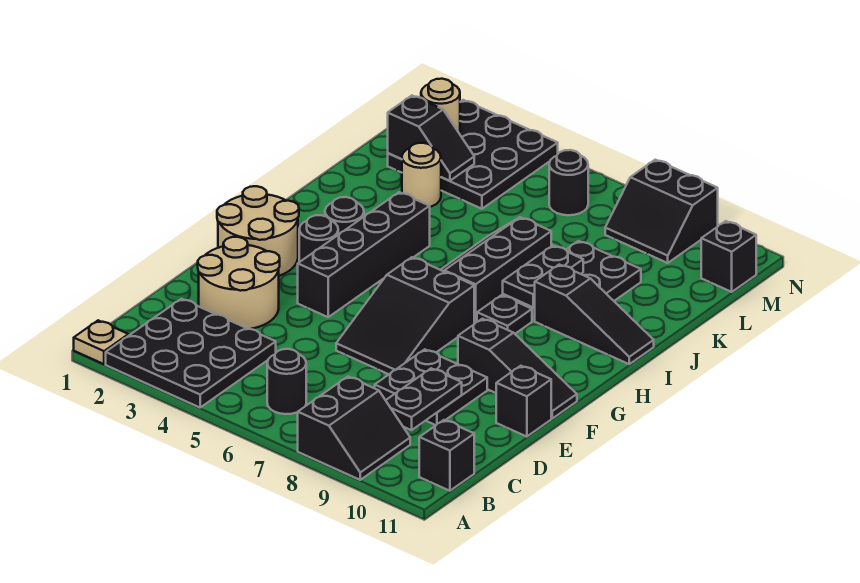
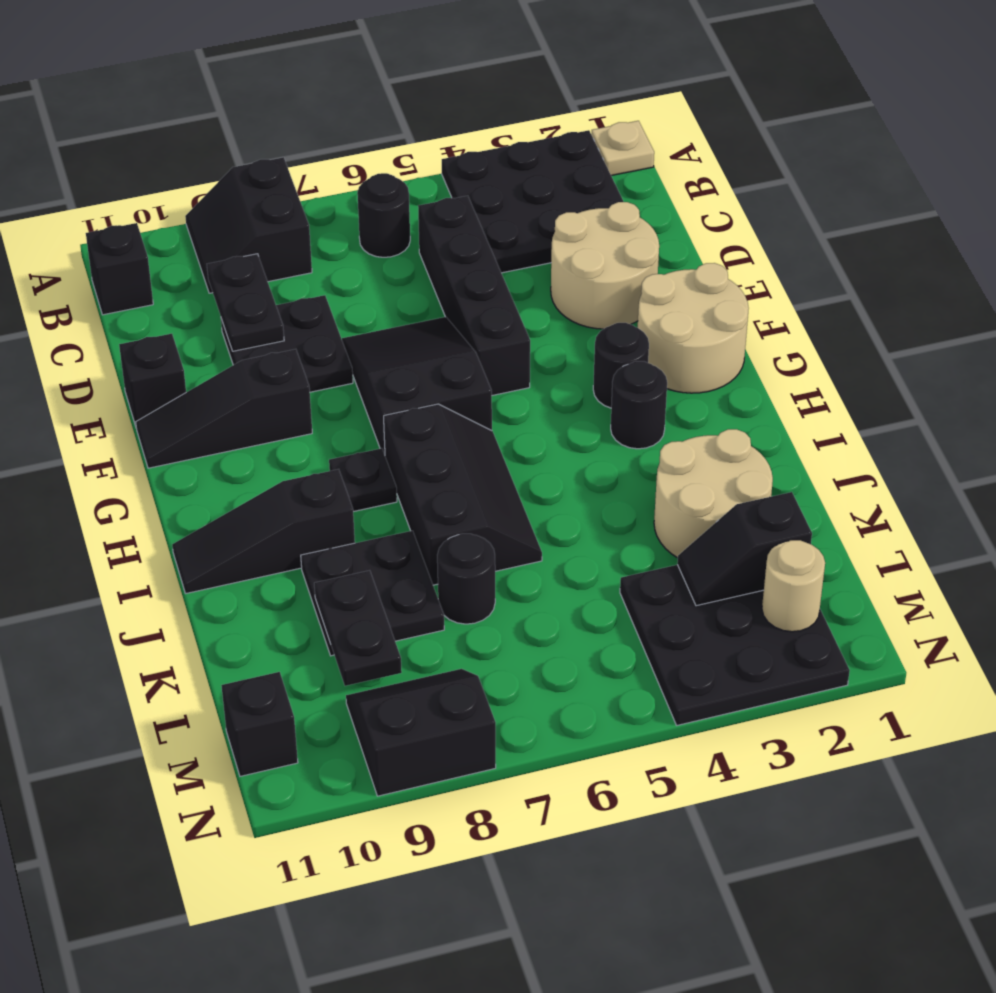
black 1x4 brick [298,192,430,317] -> black 1x4 brick moved to [418,196,530,395]
black 1x2 plate [503,246,583,307] -> black 1x2 plate moved to [314,570,402,686]
tan 1x1 round brick [402,143,441,207] -> tan 2x2 round brick [654,429,773,558]
black 1x1 round brick [549,150,588,215] -> black 1x1 round brick moved to [437,534,495,624]

